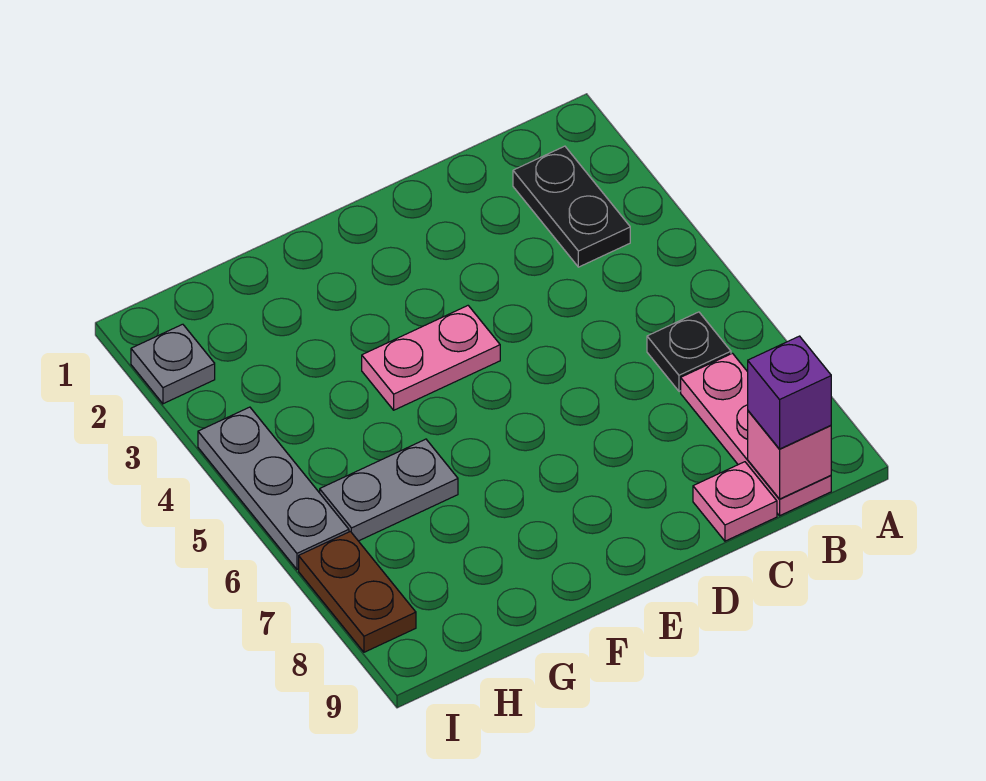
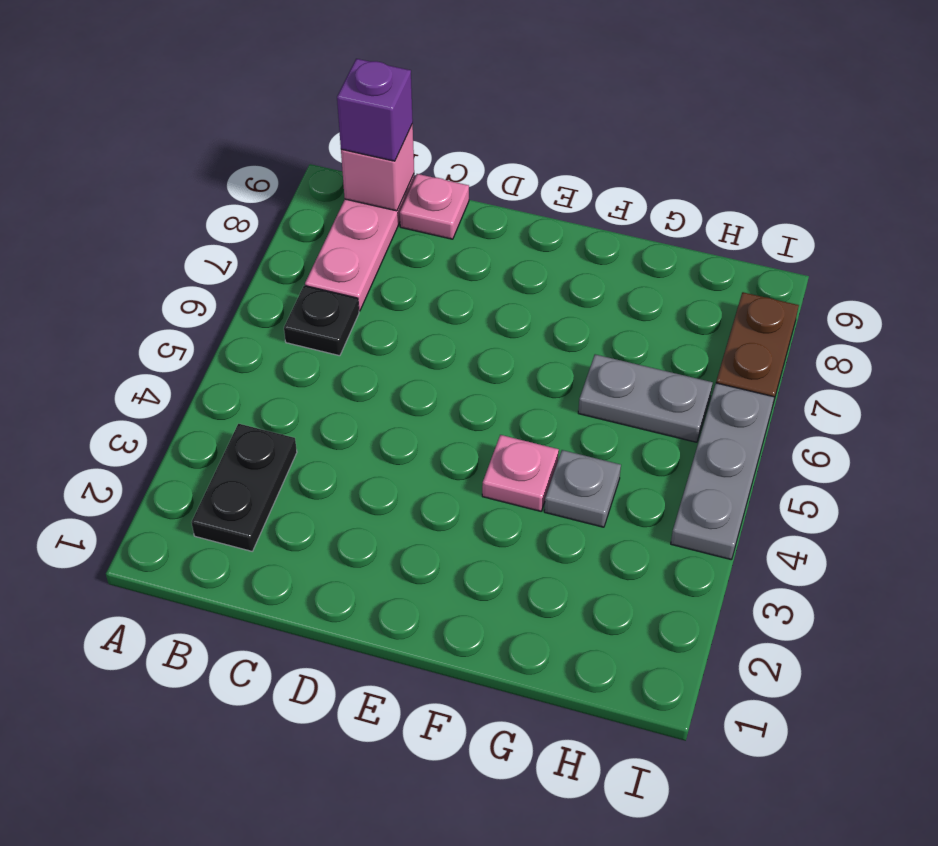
pink 1x2 plate [362,306,500,410] -> pink 1x1 plate [482,435,559,511]
grey 1x1 plate [131,324,215,404] -> grey 1x1 plate moved to [544,450,621,527]

